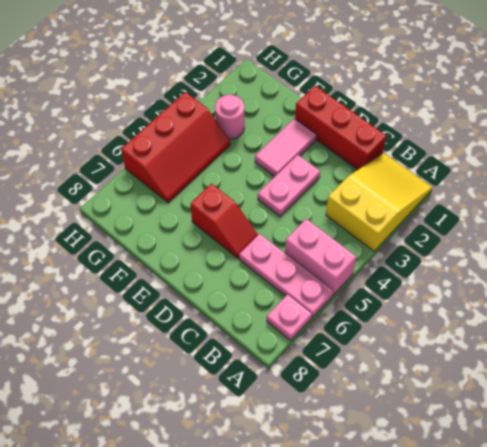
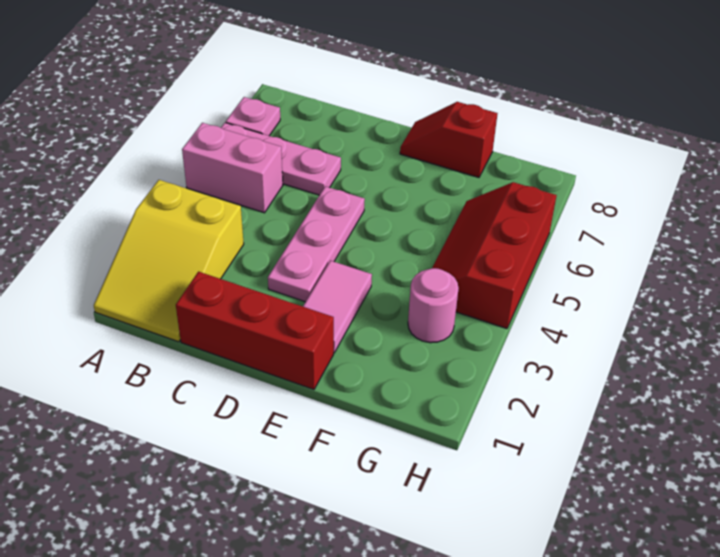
pink 1x2 plate [258,155,320,216] -> pink 1x3 plate [268,186,365,302]
red 1x2 slope [191,184,258,258] -> red 1x2 slope moved to [400,102,498,177]

